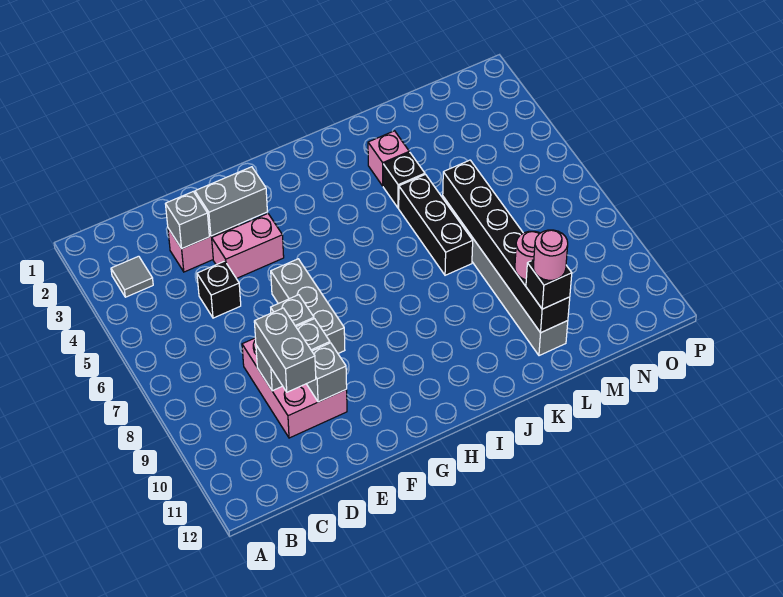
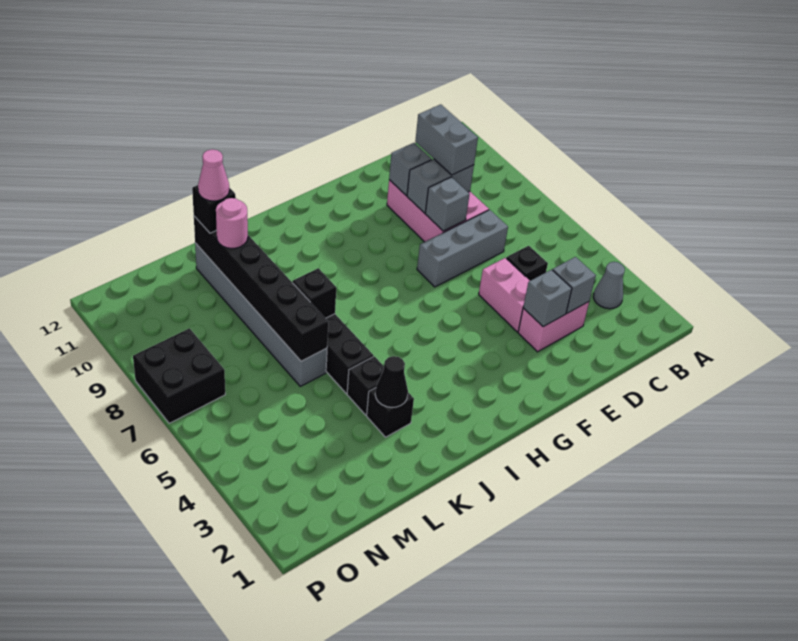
grey 1x1 tile [111,256,153,297] -> grey 1x1 cone [593,262,625,309]
grey 1x2 brick [195,167,267,236] -> grey 1x1 brick [523,270,572,327]
pink 1x2 brick [212,213,284,279] -> pink 1x2 brick turned to [479,258,530,332]
grey 1x3 brick [271,259,345,353] -> grey 1x3 brick turned to [417,210,508,287]
pink 1x1 brick [368,131,409,186] -> black 1x1 brick [367,388,414,437]
none -> black 1x1 cone [375,356,408,408]
none -> black 1x1 brick [292,268,336,318]
pink 1x1 round brick [534,230,568,280] -> pink 1x1 cone [198,149,229,201]
none -> black 2x2 brick [133,328,225,423]

